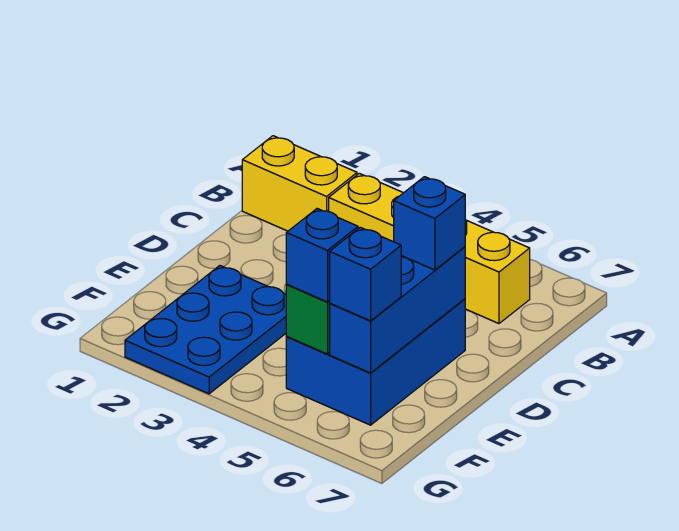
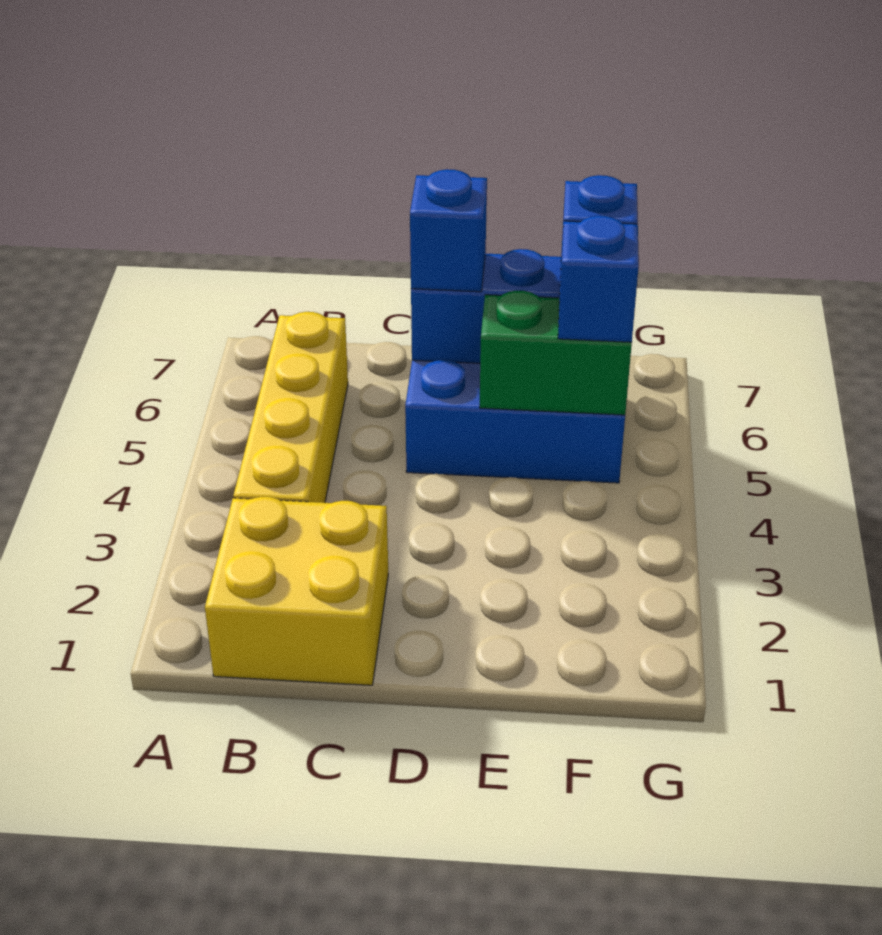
yellow 1x2 brick [242,136,357,231] -> yellow 2x2 brick [205,497,388,685]
blue 2x3 plate [125,266,286,394] -> none

